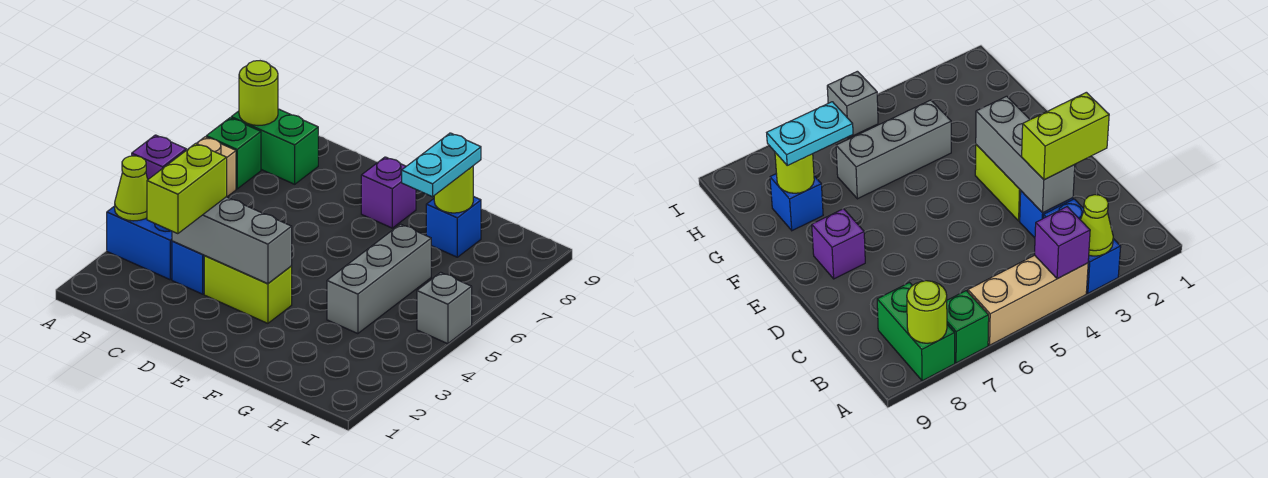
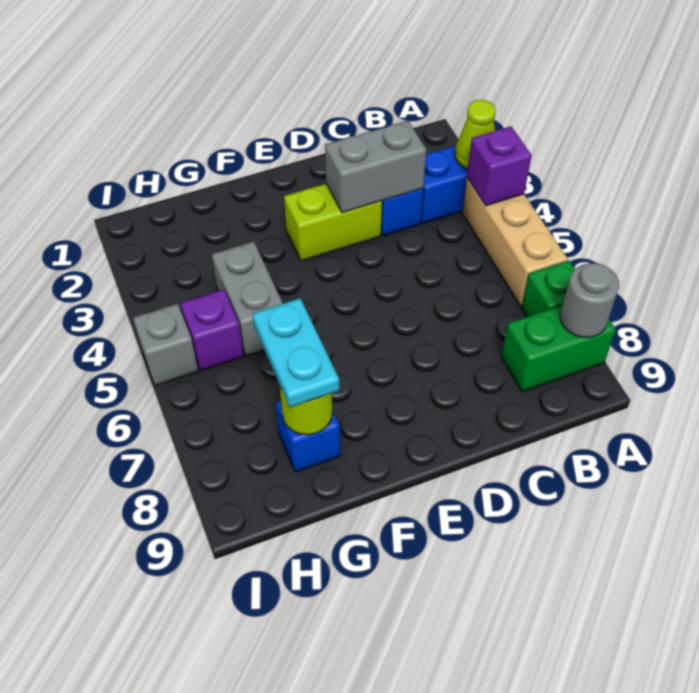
lime 1x1 round brick [239,61,278,126] -> grey 1x1 round brick [560,263,619,338]
lime 1x2 brick [147,143,227,234] -> none
grey 1x3 brick [172,197,292,284] -> grey 1x2 brick [325,121,426,213]
purple 1x1 brick [361,157,416,228] -> purple 1x1 brick moved to [180,289,244,371]
grey 1x3 brick [327,224,431,334] -> grey 1x2 brick [212,242,283,356]

